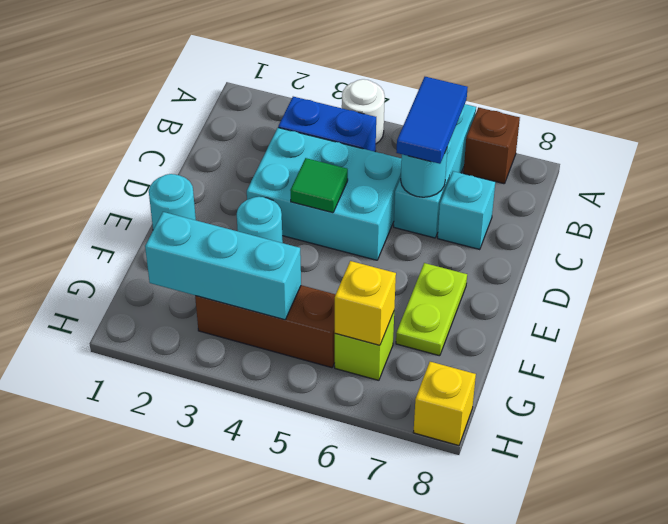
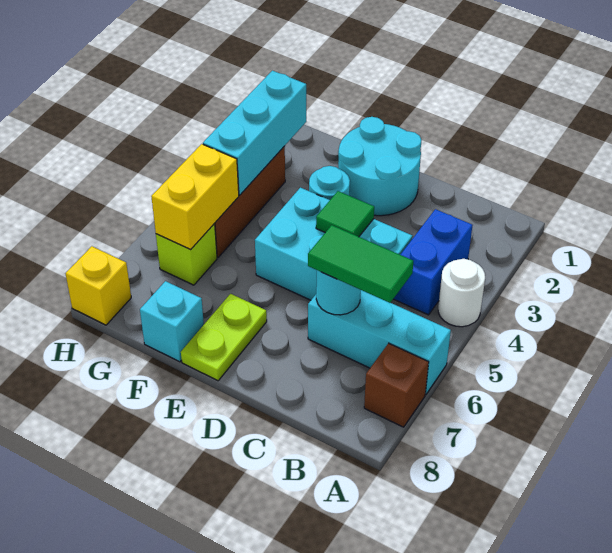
blue 1x2 tile [396,77,468,164] -> green 1x2 tile [308,225,413,303]
cyan 2x3 brick [247,128,402,260] -> cyan 2x3 brick turned to [255,188,412,300]
cyan 1x1 brick [438,171,495,250] -> cyan 1x1 brick moved to [140,281,204,362]
cyan 1x1 round brick [149,174,196,230] -> cyan 2x2 round brick [338,117,421,216]
lime 1x2 plate [396,263,467,356] -> lime 1x2 plate turned to [181,294,267,381]
yellow 1x1 brick [335,261,396,345] -> yellow 1x2 brick [151,144,239,250]

